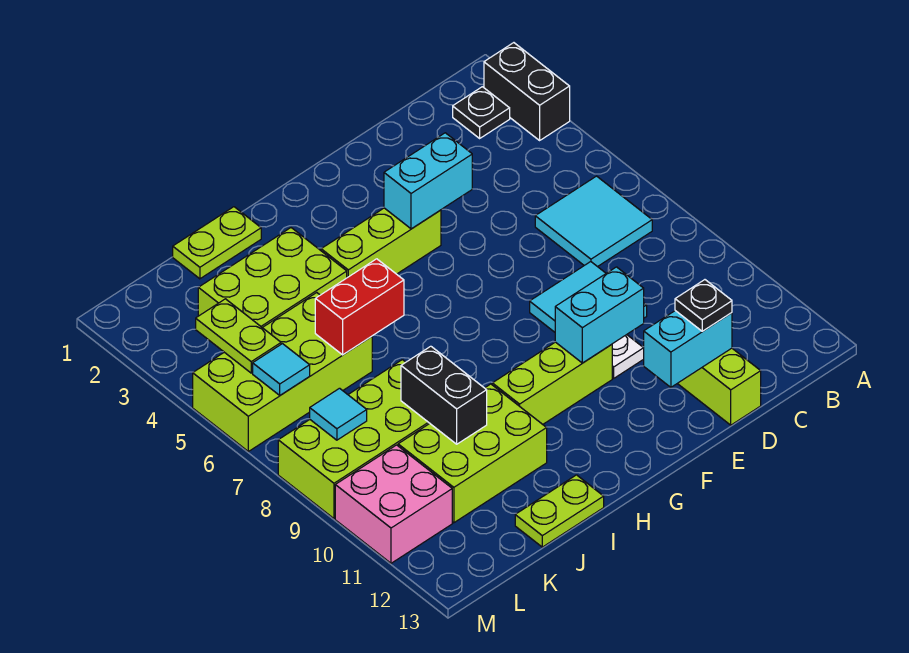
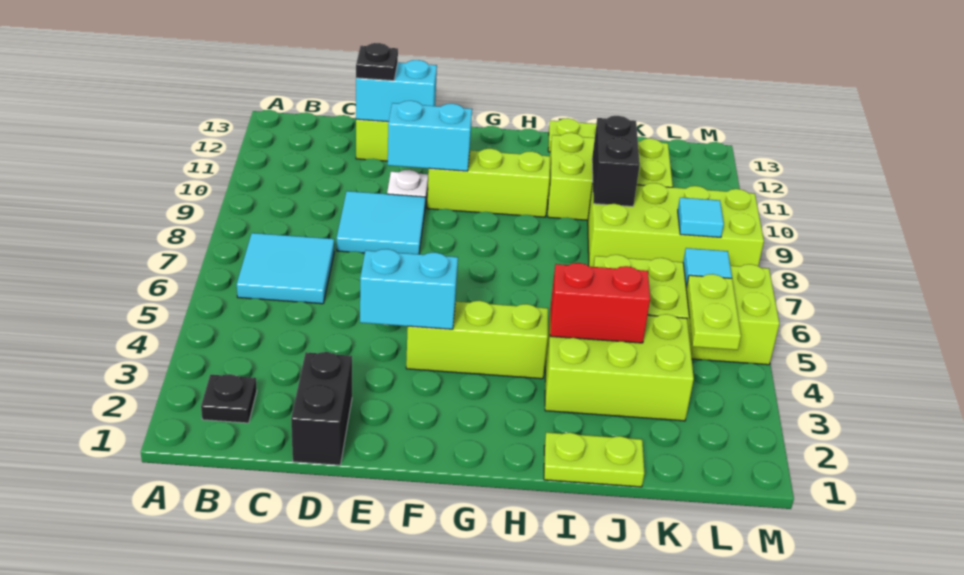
black 1x2 brick [484,43,570,140] -> black 1x2 brick moved to [291,352,352,465]
red 1x2 brick [315,259,404,355] -> red 1x2 brick moved to [550,263,650,343]
pink 2x2 brick [335,445,452,563] -> none

